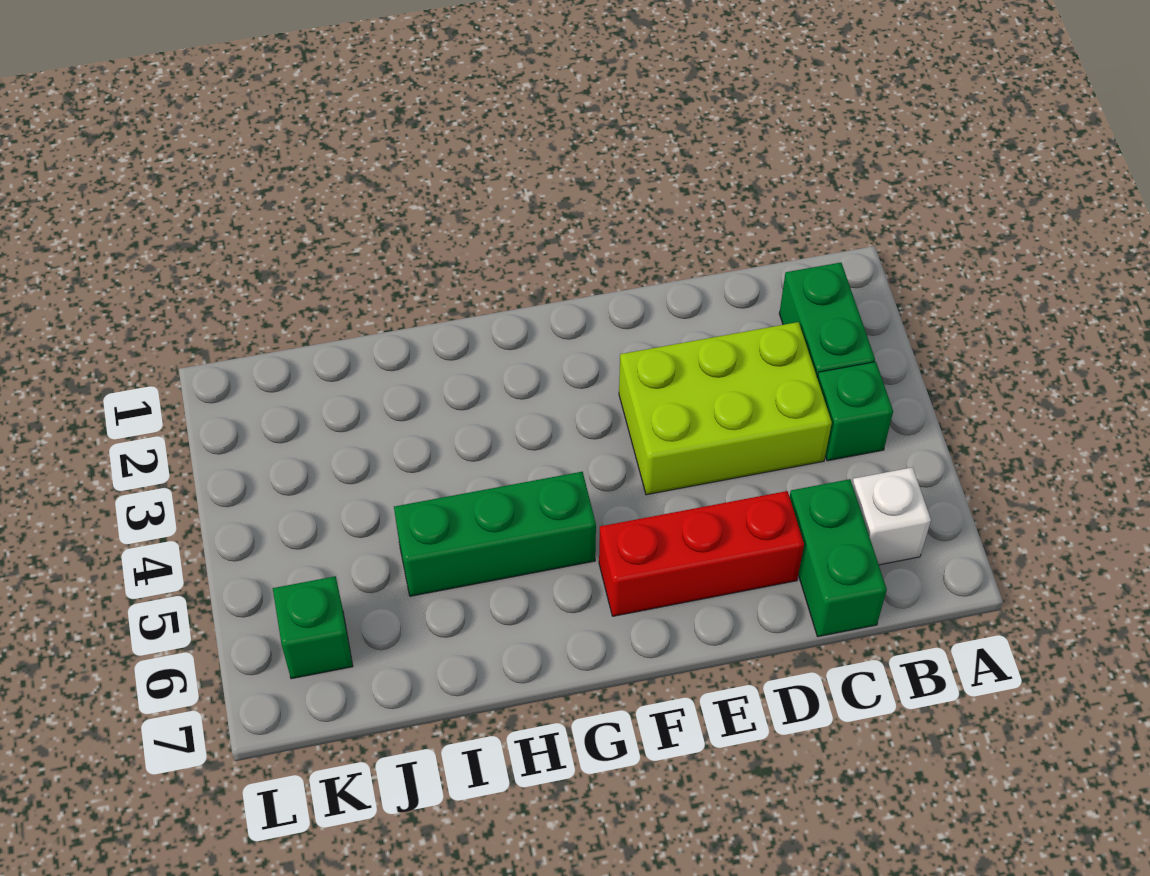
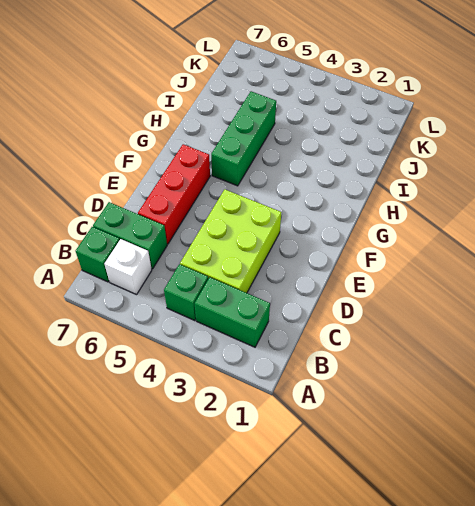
green 1x1 brick [273,576,353,679] -> green 1x1 brick moved to [76,227,119,282]

